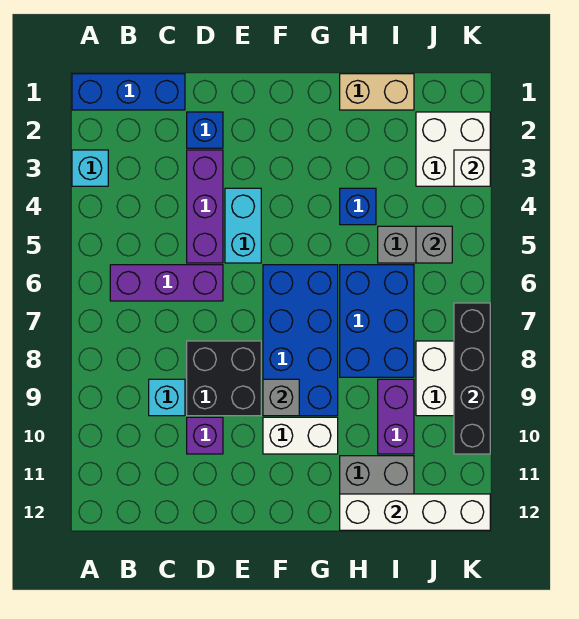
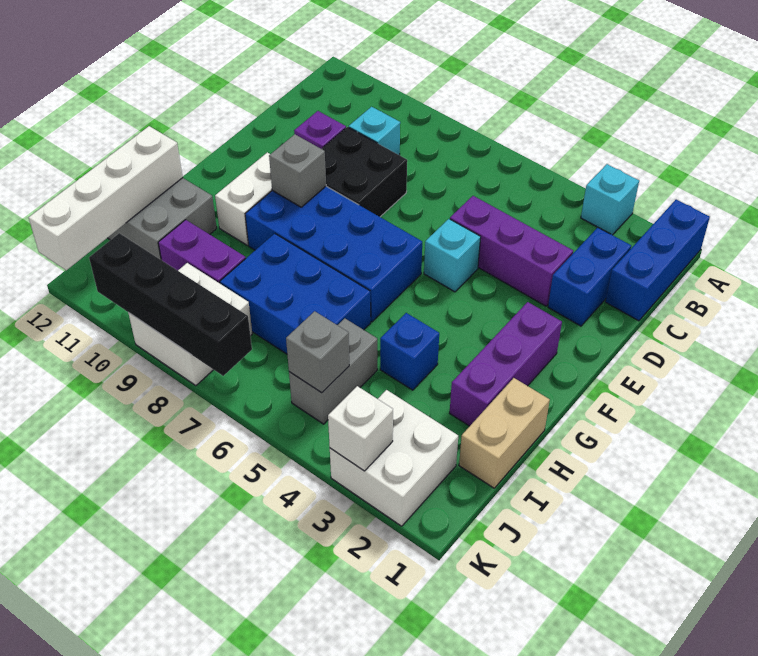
purple 1x3 brick [110,265,223,301] -> purple 1x3 brick moved to [450,302,562,426]
blue 1x1 brick [187,112,223,148] -> blue 1x2 brick [548,228,631,326]
cyan 1x2 brick [225,188,261,263] -> cyan 1x1 brick [424,219,481,292]

